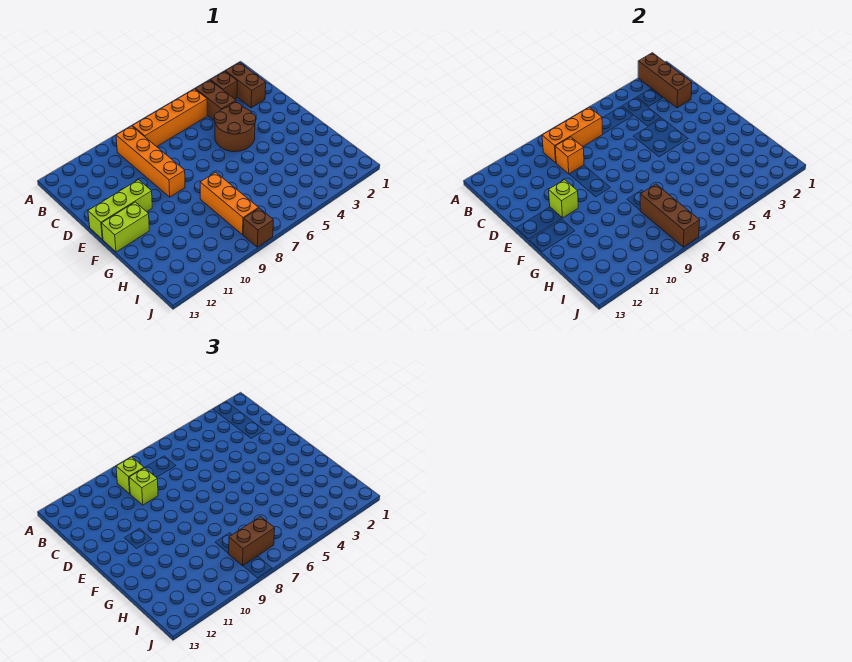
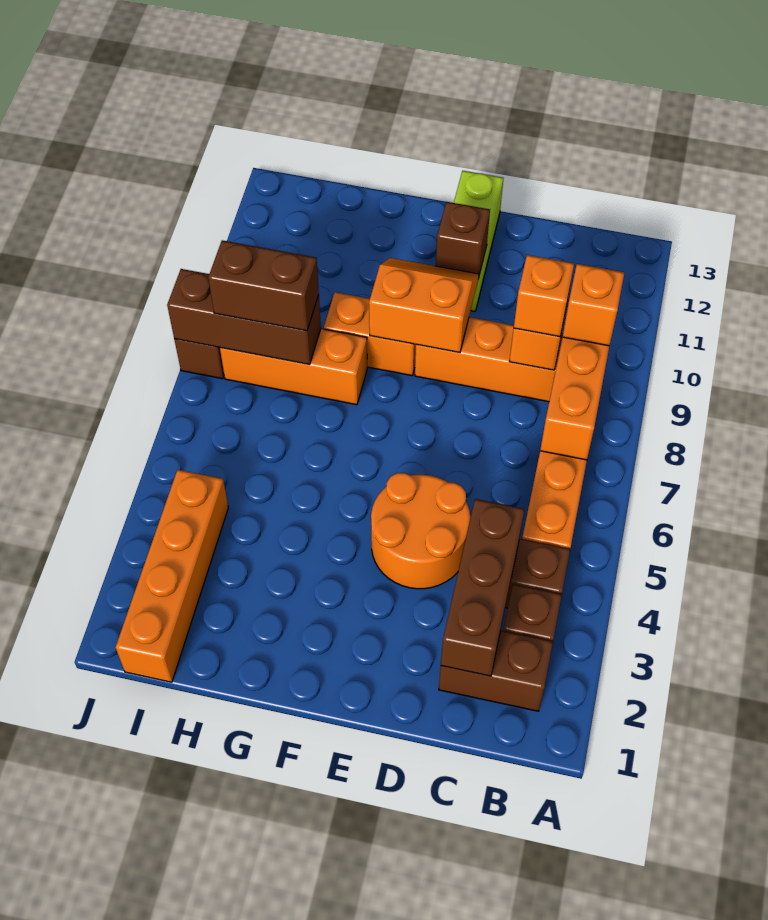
brown 1x3 brick [638,53,692,108] -> brown 1x3 brick turned to [441,499,524,676]
lime 1x1 brick [116,457,144,494] -> orange 1x1 brick [563,264,624,346]
lime 1x1 brick [129,468,158,505] -> orange 1x1 brick [514,255,574,337]
brown 2x2 round brick [214,103,256,152] -> orange 2x2 round brick [371,473,470,589]
none -> orange 2x2 slope [369,258,479,353]
lime 1x1 brick [549,180,578,218] -> brown 1x1 brick [436,202,490,278]
none -> orange 1x2 brick [324,292,416,376]
lime 1x2 brick [102,202,149,252] -> none
none -> orange 1x4 brick [116,470,228,682]
brown 1x2 brick [229,517,275,566] -> brown 1x2 brick turned to [208,240,319,331]

